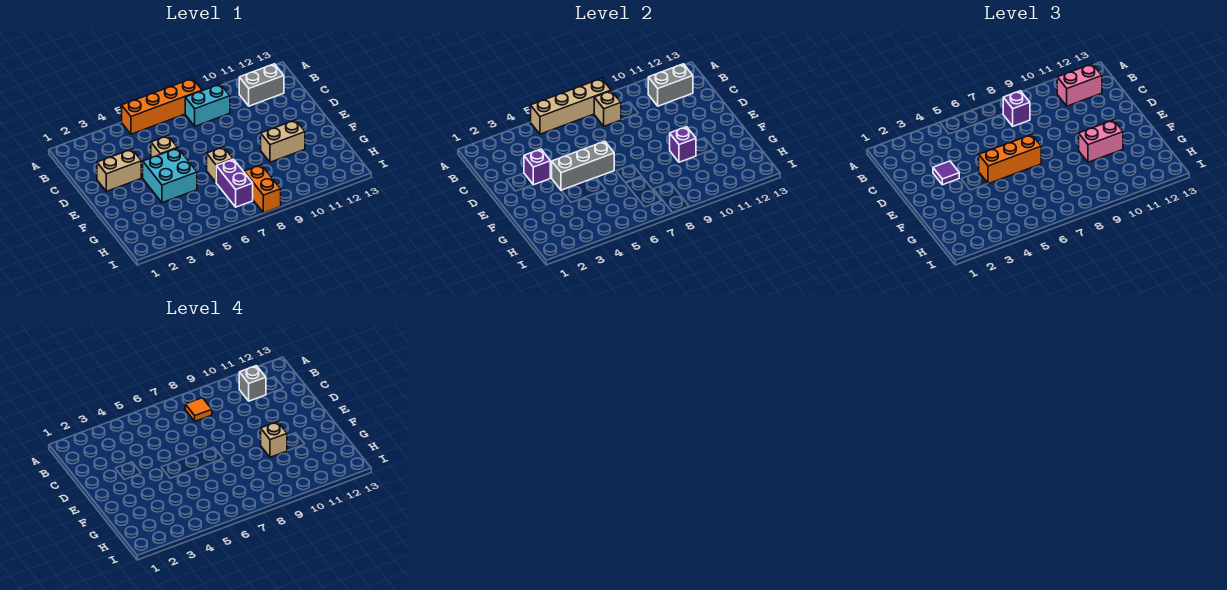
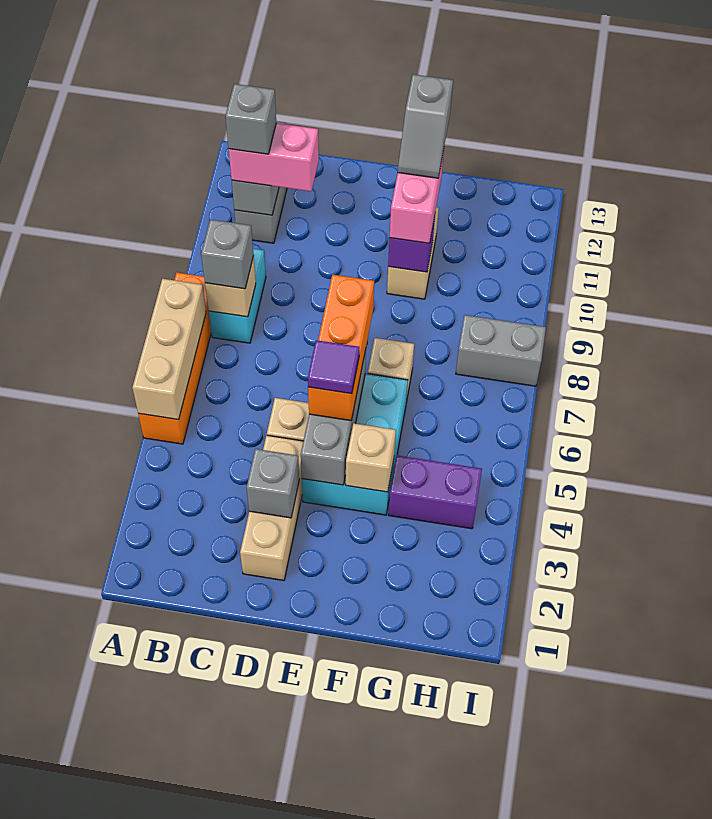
tan 1x4 brick [531,78,611,134] -> tan 1x3 brick [132,279,206,420]
purple 1x1 brick [1003,91,1030,126] -> grey 1x1 brick [201,219,254,289]
orange 1x1 tile [185,398,212,421] -> none
pink 1x2 brick [1057,64,1102,106] -> pink 1x2 brick turned to [229,123,319,191]
tan 1x2 brick [97,149,141,191] -> tan 1x3 brick [240,435,303,580]
purple 1x1 brick [524,149,550,185] -> grey 1x1 brick [247,449,299,518]
purple 1x1 tile [933,161,959,185] -> purple 1x1 tile moved to [308,340,359,394]
cyan 2x2 brick [143,148,197,203] -> cyan 2x3 brick [302,373,408,515]
tan 1x1 brick [261,422,287,457] -> tan 1x1 brick moved to [346,423,396,492]
none -> grey 1x2 slope [398,74,453,178]
purple 1x2 brick [216,159,253,207] -> purple 1x2 brick moved to [389,456,482,529]
orange 1x2 brick [244,165,281,213] -> grey 1x2 brick [456,315,546,386]

